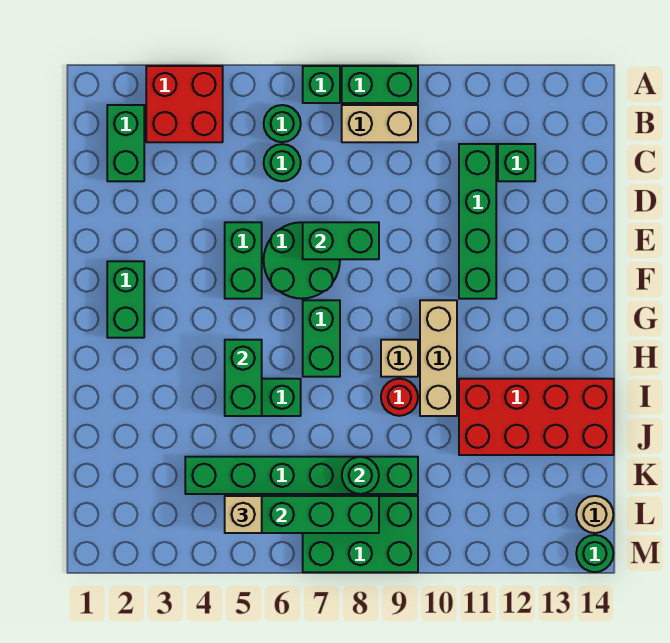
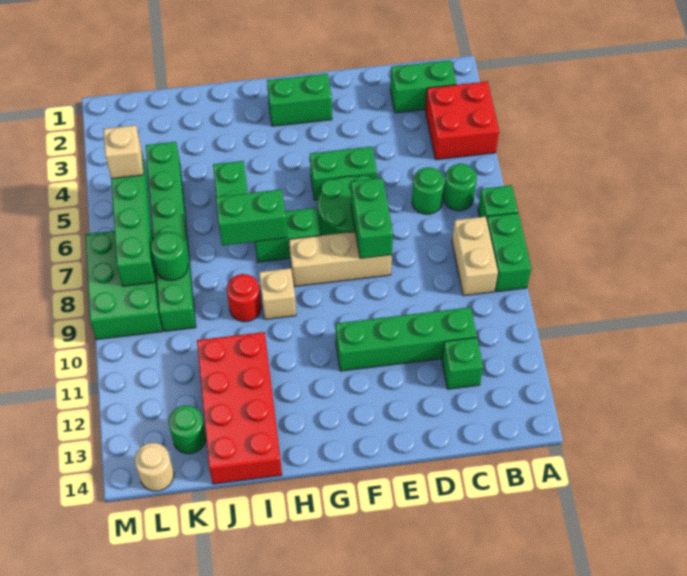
tan 1x3 brick [420,300,457,416] -> tan 1x3 brick moved to [289,232,392,287]
green 1x2 brick [225,340,262,416] -> green 1x2 brick moved to [216,189,287,245]
green 1x1 round brick [576,535,613,572] -> green 1x1 round brick moved to [168,406,206,454]

